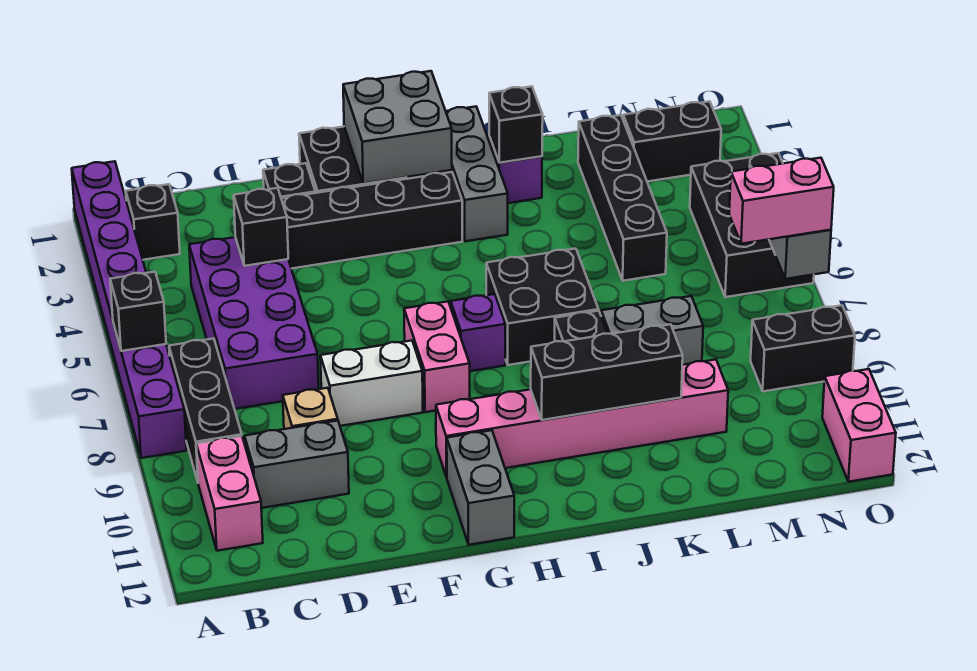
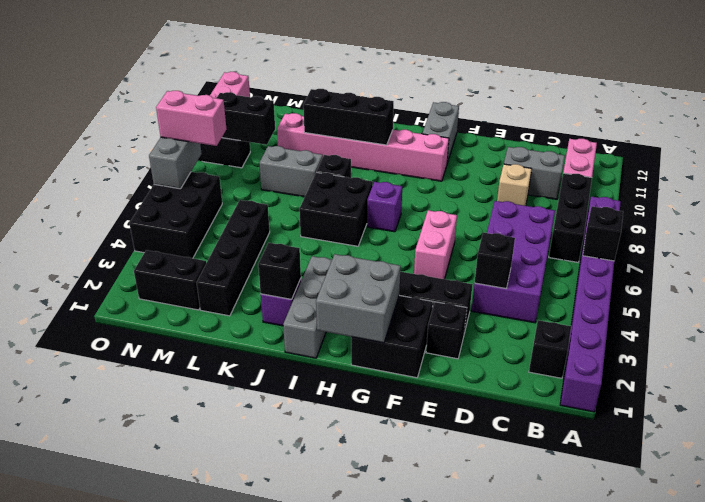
white 1x2 brick [320,341,423,426] -> none
pink 1x2 brick [404,302,470,412] -> pink 1x2 brick moved to [414,210,457,279]
none -> black 1x2 brick [217,92,275,145]

